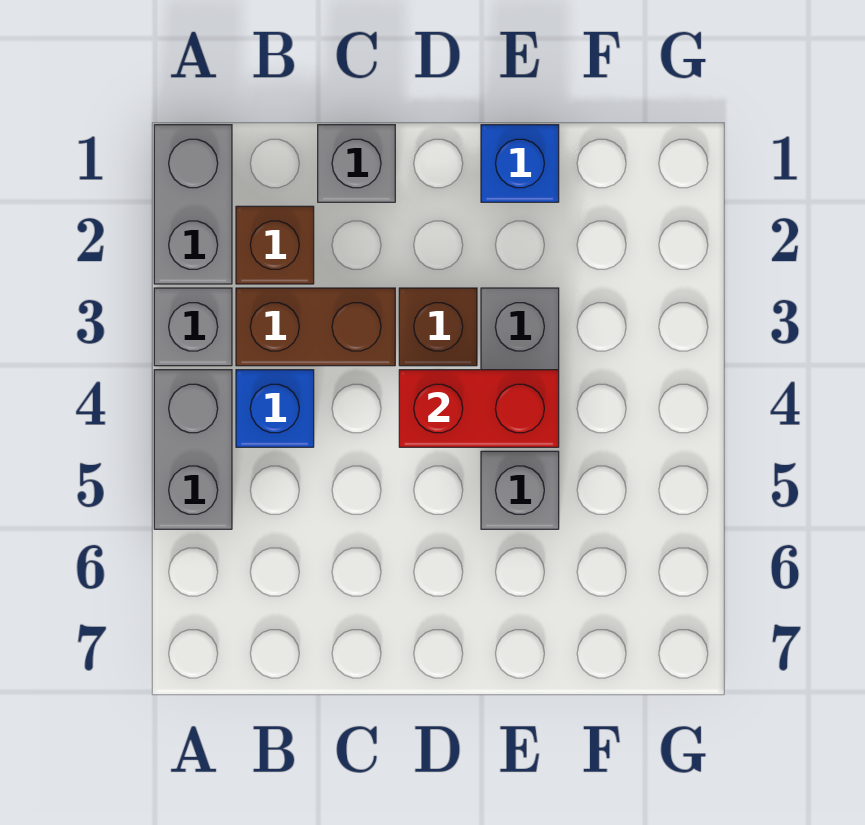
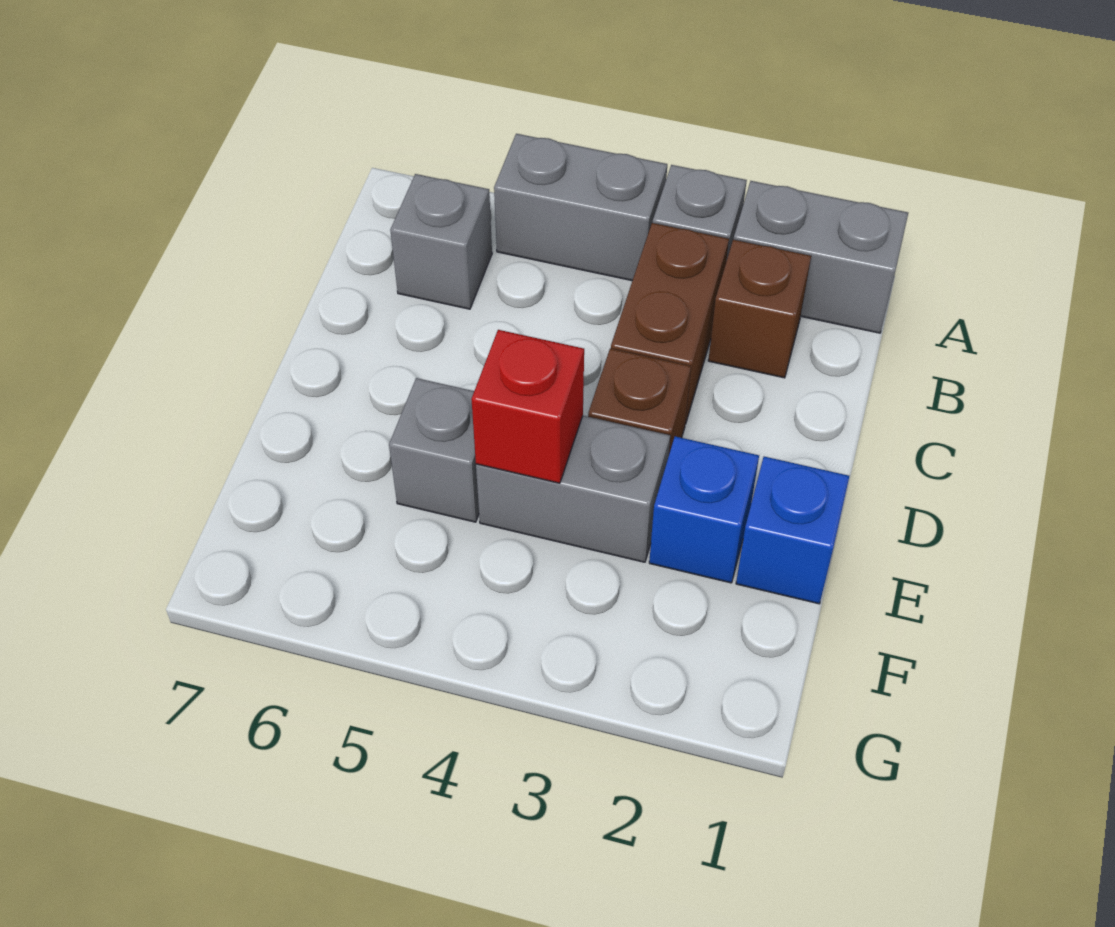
blue 1x1 brick [236,370,314,447] -> blue 1x1 brick moved to [649,436,759,583]
grey 1x1 brick [318,125,395,202] -> grey 1x1 brick moved to [390,174,492,309]
red 1x2 brick [399,370,559,447] -> red 1x1 brick [471,330,584,483]

